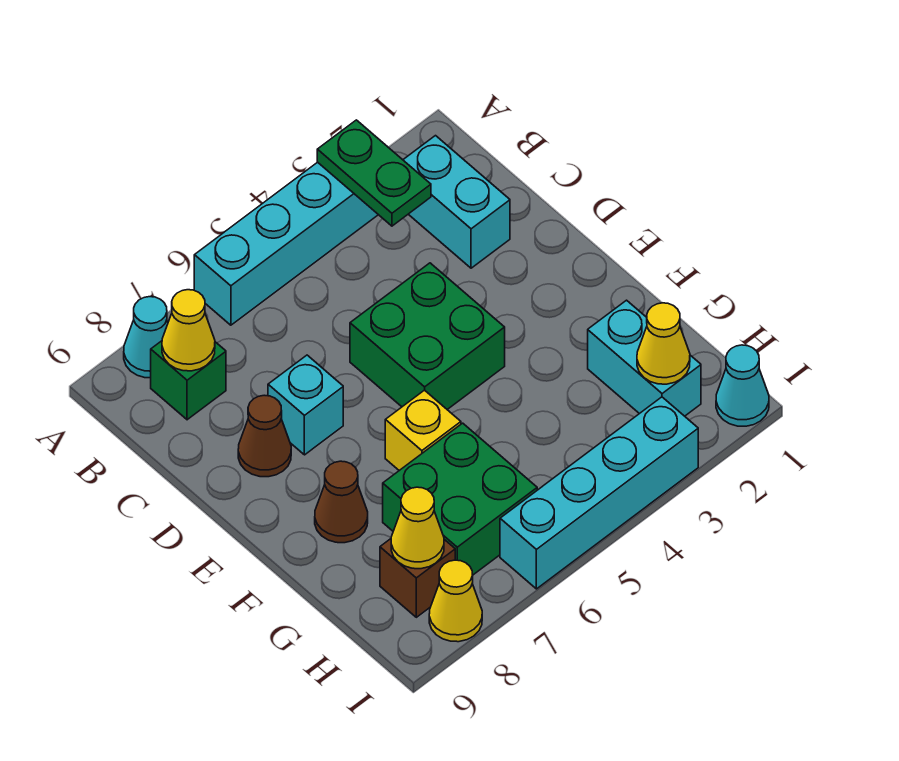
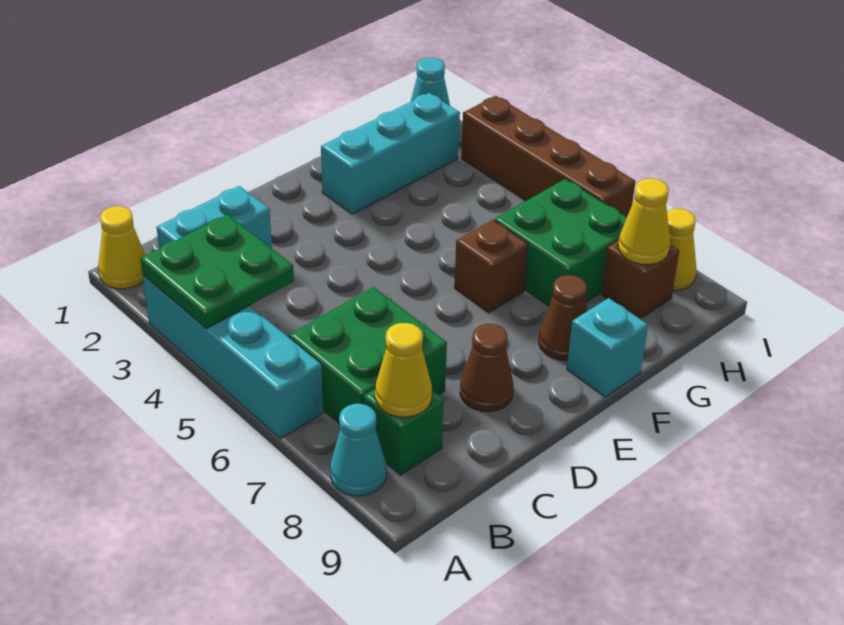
green 1x2 plate [317,120,431,226] -> green 2x2 plate [140,214,294,329]
green 2x2 brick [350,263,505,409] -> green 2x2 brick moved to [289,287,447,424]
cyan 1x1 brick [268,355,343,455] -> cyan 1x1 brick moved to [567,298,648,397]
yellow 1x1 brick [385,390,461,470] -> brown 1x1 brick [454,220,528,313]
cyan 1x2 brick [588,300,701,416] -> cyan 1x3 brick [321,93,460,214]
yellow 1x1 cone [637,303,690,384] -> yellow 1x1 cone moved to [98,206,145,289]
cyan 1x4 brick [500,397,698,589] -> brown 1x4 brick [461,96,636,217]

